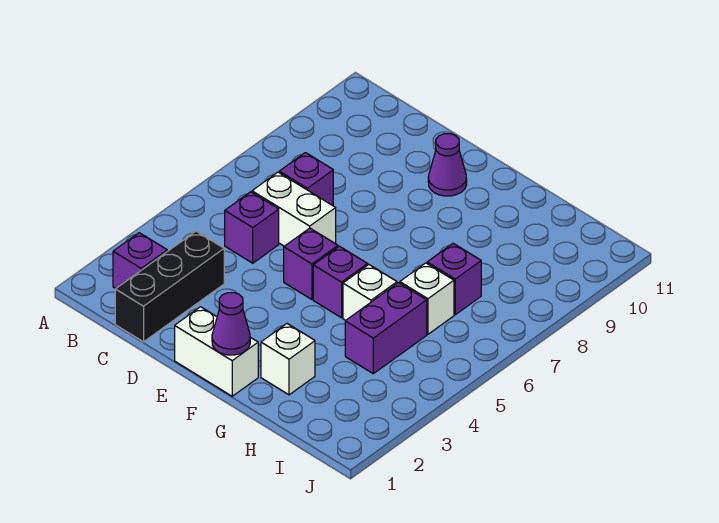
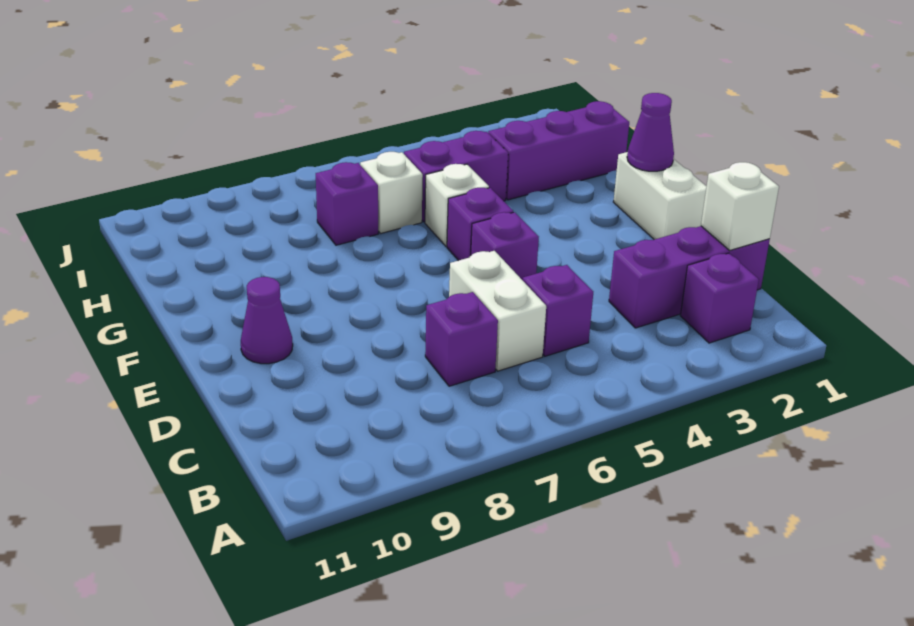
black 1x3 brick [115,231,224,342] -> purple 1x3 brick [609,226,770,328]
white 1x1 brick [261,324,315,395] -> white 1x1 brick moved to [701,162,779,250]
none -> purple 1x3 brick [488,101,629,200]

